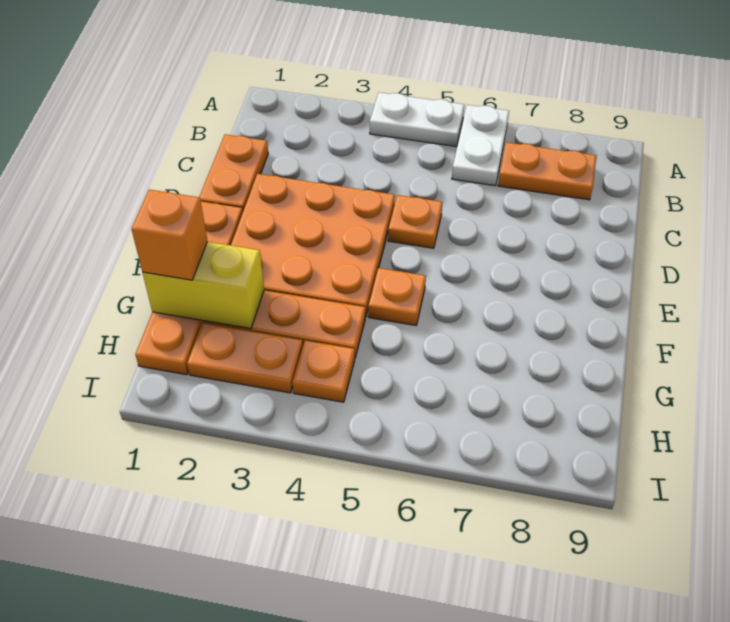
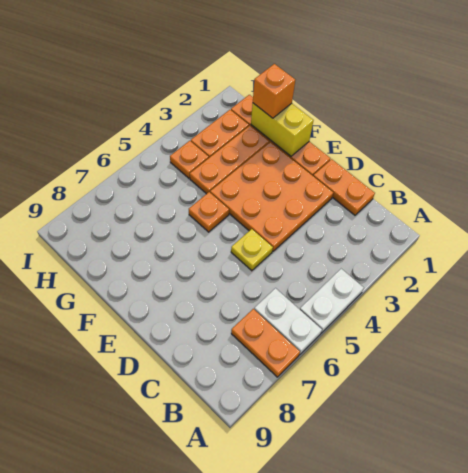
orange 1x2 plate [498,142,596,200] -> orange 1x2 plate turned to [231,309,300,377]
orange 1x1 plate [388,195,442,248] -> yellow 1x1 plate [231,229,273,271]
yellow 1x2 brick [142,242,264,329] -> yellow 1x2 brick turned to [251,103,313,156]

